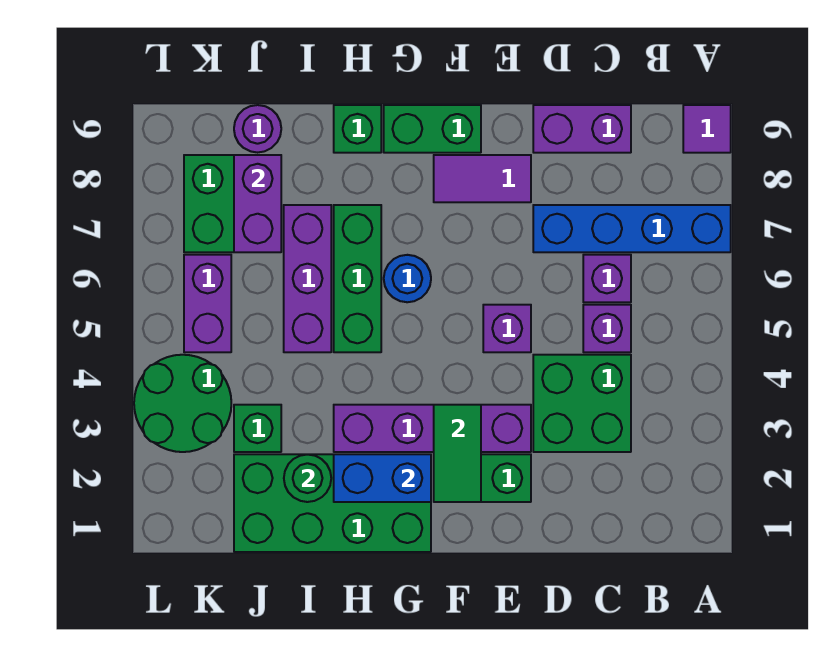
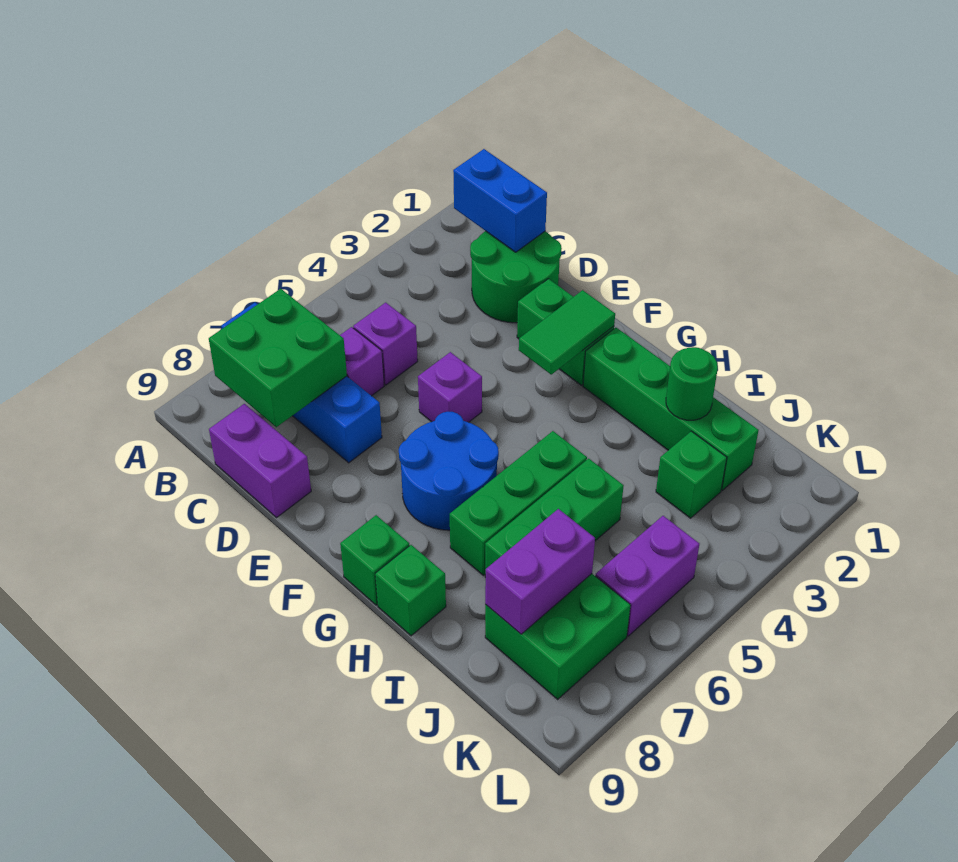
purple 1x1 tile [683,105,731,153] -> none
green 2x2 brick [533,355,631,452] -> green 2x2 brick moved to [209,289,347,427]
purple 1x4 brick [334,405,531,452] -> none
purple 1x2 tile [434,155,531,202] -> none
green 1x2 brick [384,105,481,153] -> green 1x1 brick [340,515,409,605]
green 2x4 brick [234,454,431,552] -> green 1x4 brick [583,328,759,490]
blue 1x2 brick [334,454,431,502] -> blue 1x2 brick moved to [453,149,547,252]
blue 1x1 round brick [384,255,431,302] -> blue 2x2 round brick [399,412,499,530]
purple 1x3 brick [284,205,331,352] -> green 1x3 brick [485,459,624,577]
purple 1x1 round brick [234,105,281,153] -> none
green 2x2 round brick [134,355,231,452] -> green 2x2 round brick moved to [470,231,562,323]

